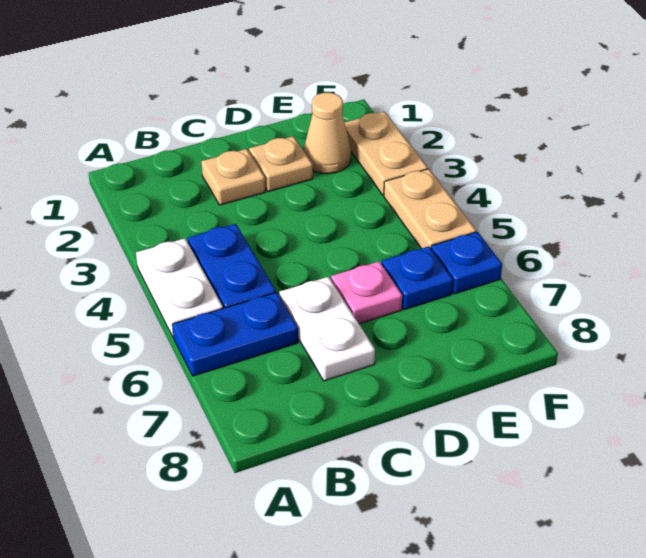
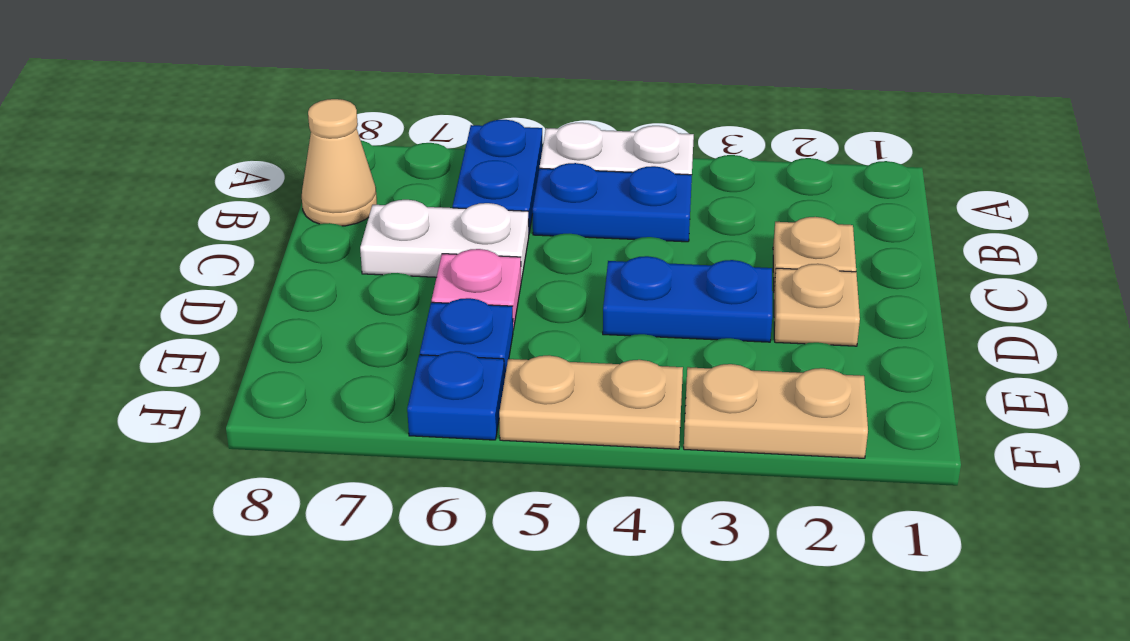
none -> blue 1x2 plate [603,256,772,342]
tan 1x1 cone [304,93,351,174] -> tan 1x1 cone moved to [302,99,377,226]

